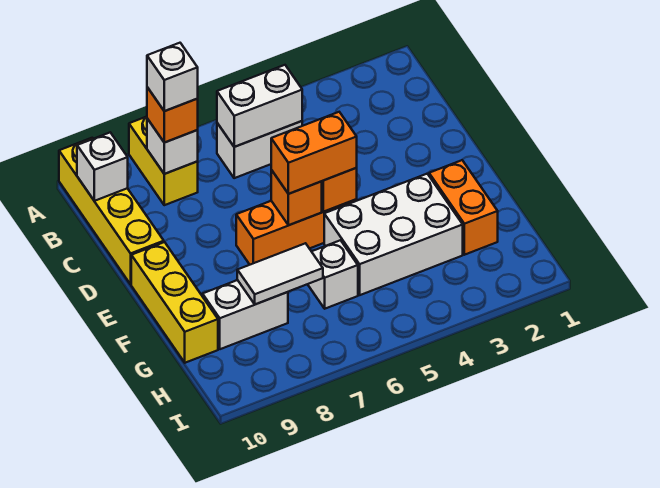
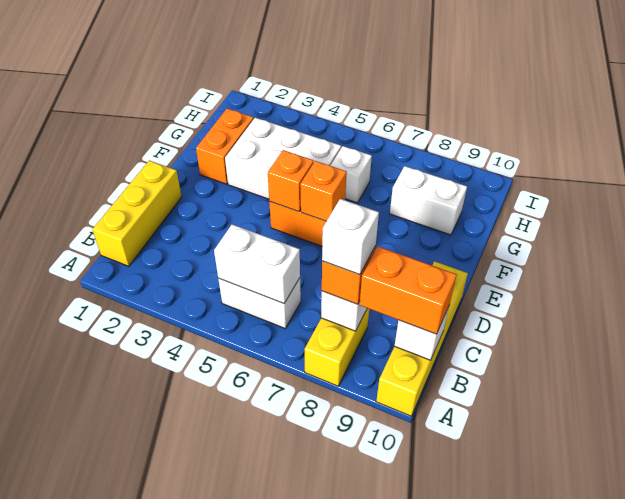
orange 1x2 brick [271,112,357,194] -> orange 1x2 brick moved to [360,246,457,334]
yellow 1x3 brick [131,242,218,363] -> yellow 1x3 brick moved to [92,160,182,266]
white 1x2 tile [237,243,323,304] -> none

